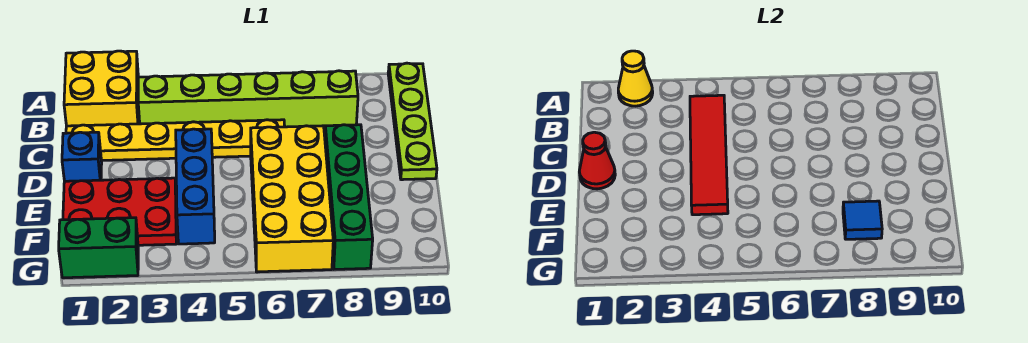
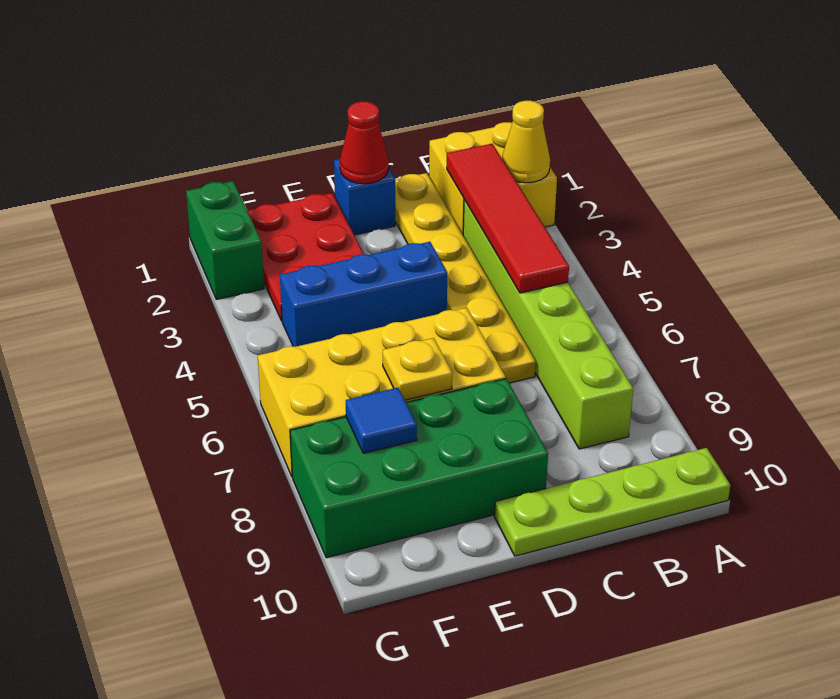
red 1x4 tile [690,95,728,215] -> red 1x4 tile turned to [447,144,569,293]
green 1x4 brick [325,125,373,269] -> green 2x4 brick [290,379,548,558]
none -> yellow 1x1 plate [383,338,452,400]

